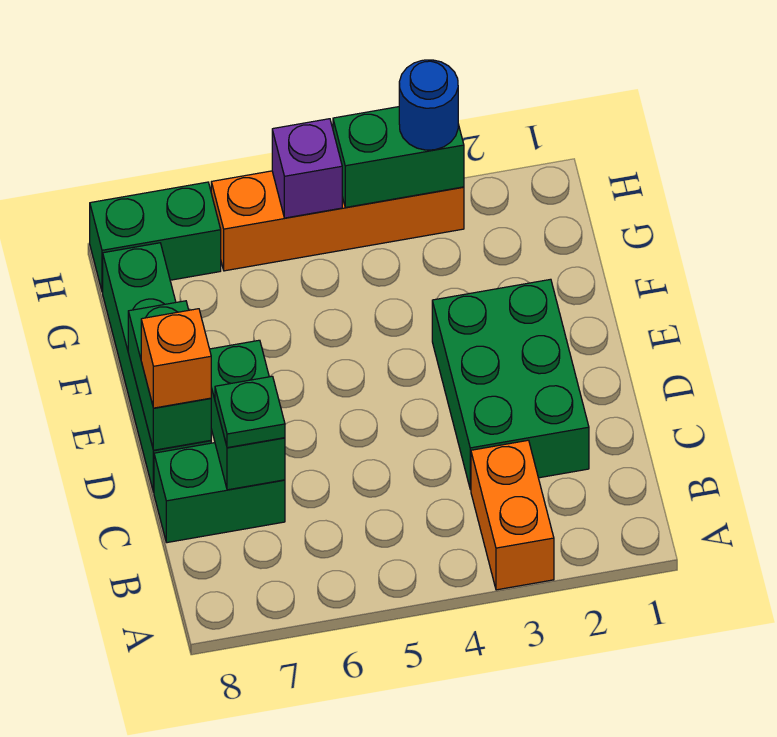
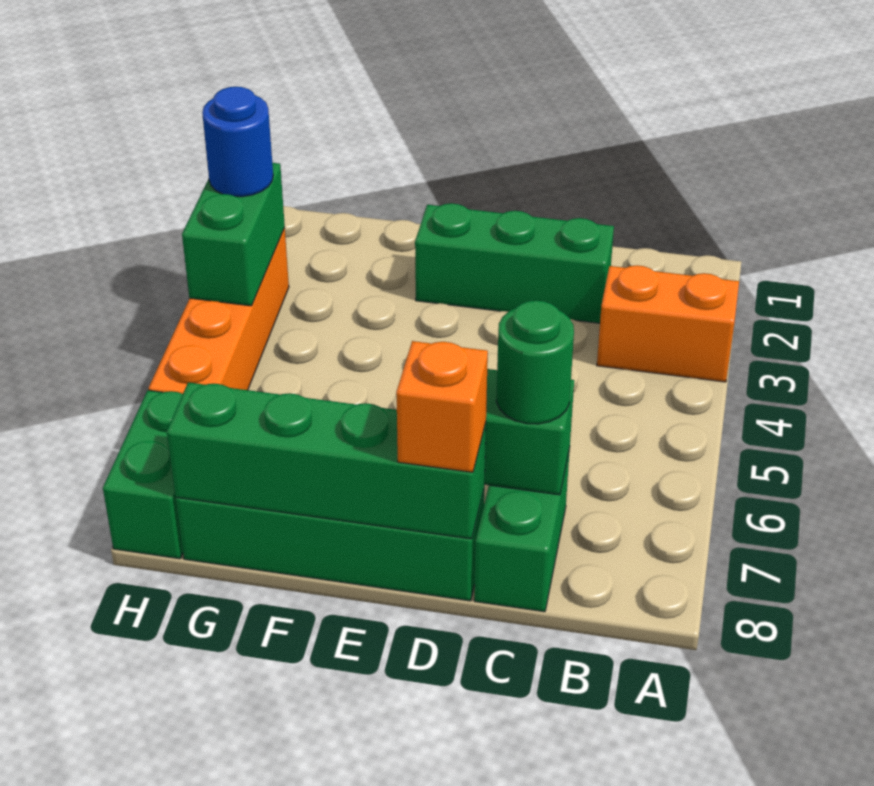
green 2x3 brick [432,279,589,490] -> green 1x3 brick [415,203,614,323]
green 1x1 plate [215,376,285,448] -> green 1x1 round brick [496,300,574,424]
green 1x2 brick [128,301,211,450] -> green 1x4 brick [167,382,486,539]
purple 1x1 brick [272,119,342,218] -> none

